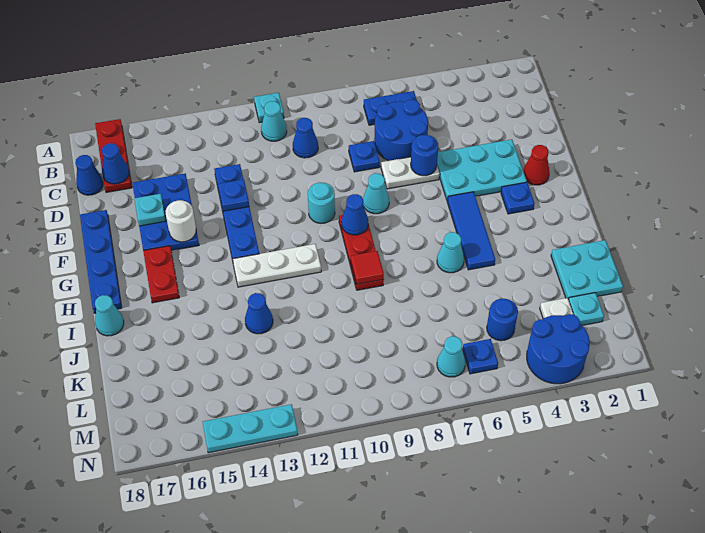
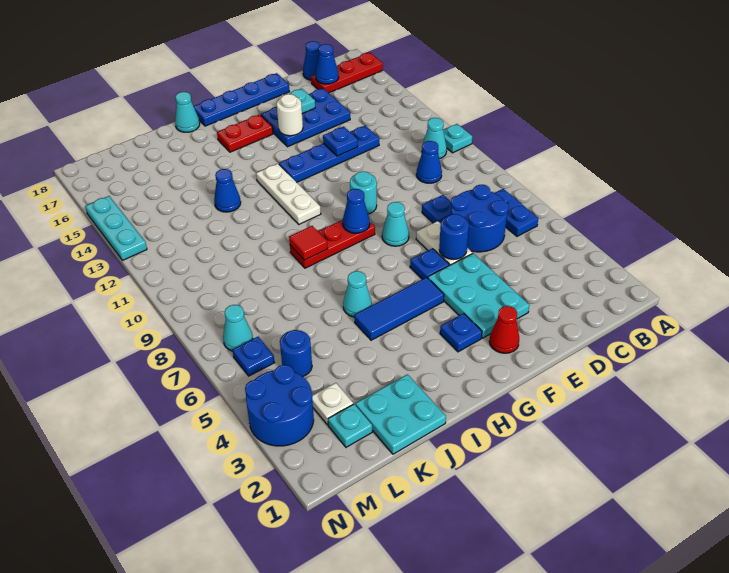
none -> blue 1x1 plate [410,248,449,279]

